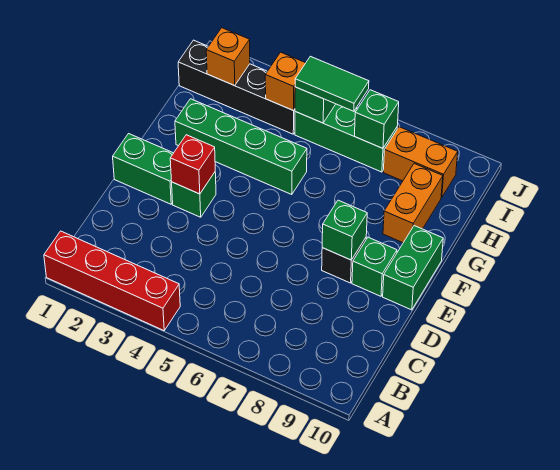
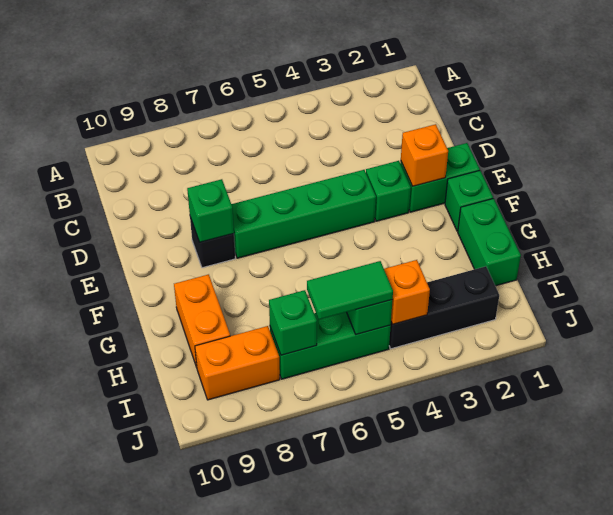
red 1x4 brick [44,231,180,331] -> none
red 1x1 brick [170,135,215,194] -> none
green 1x1 brick [352,237,397,296] -> green 1x1 brick moved to [445,171,493,231]
green 1x2 brick [383,226,443,310] -> green 1x2 brick moved to [458,198,521,286]
green 1x4 brick [175,99,307,194] -> green 1x4 brick moved to [231,170,376,258]
black 1x4 brick [178,40,295,134] -> black 1x3 brick [389,266,499,349]
orange 1x1 brick [206,28,250,86] -> orange 1x1 brick moved to [401,124,448,186]

